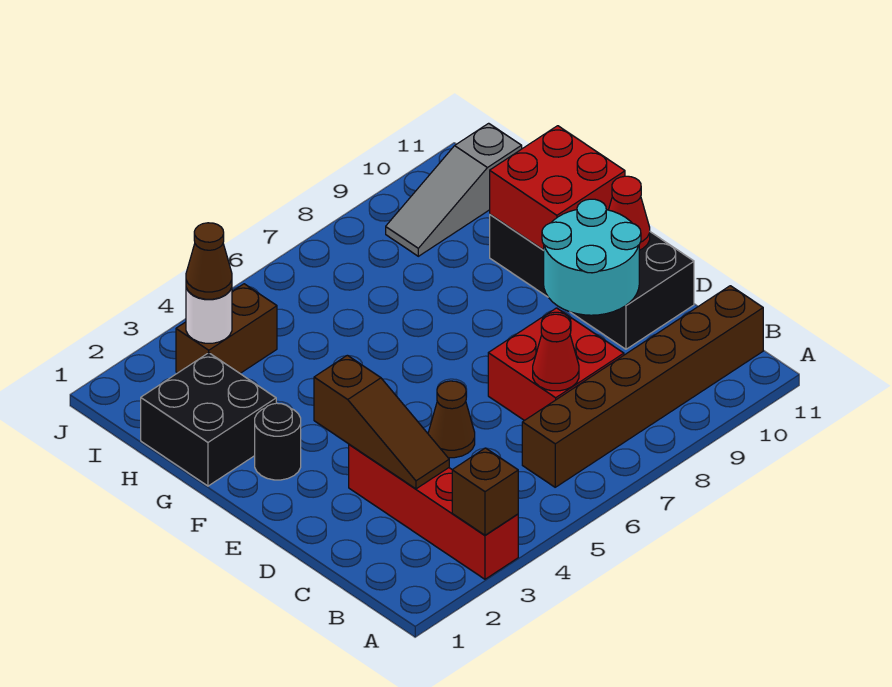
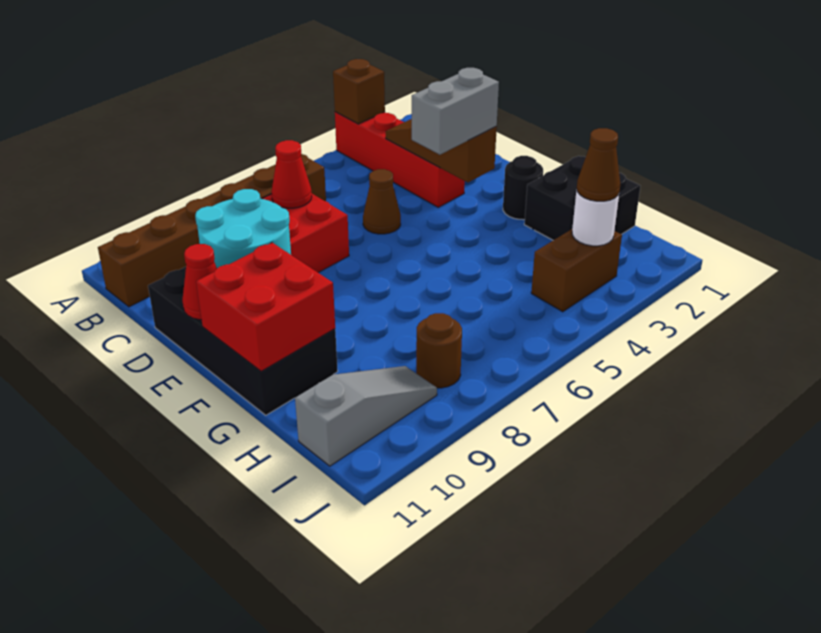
none -> grey 1x2 brick [412,68,499,155]
none -> brown 1x1 round brick [416,313,462,388]

